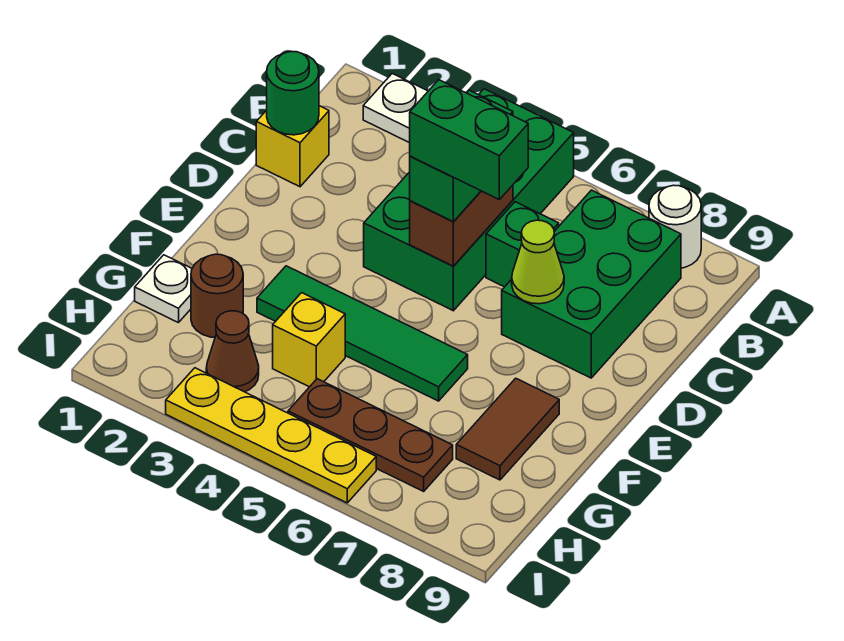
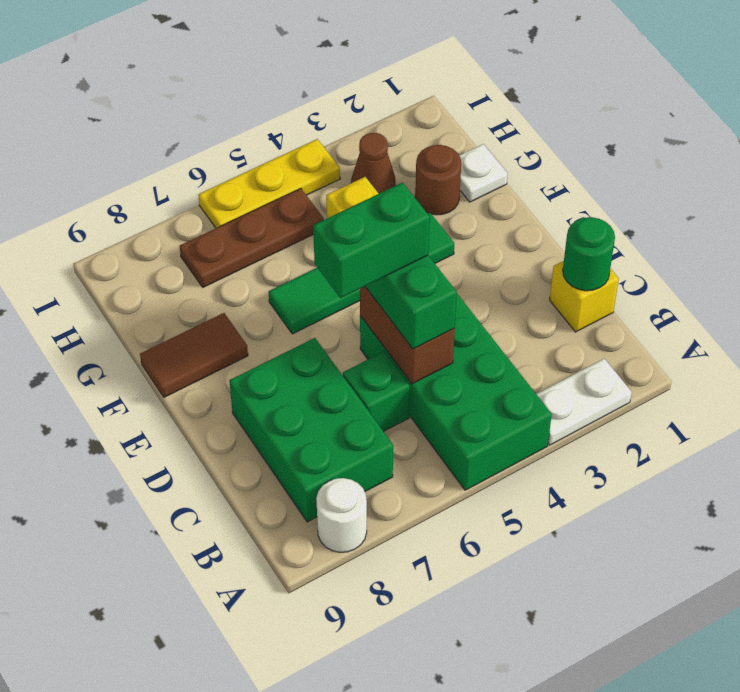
lime 1x1 cone [512,220,564,304] -> none
brown 1x2 tile [456,378,559,480] -> brown 1x2 tile turned to [140,313,248,397]
yellow 1x4 plate [166,368,376,503] -> yellow 1x3 plate [198,139,340,228]

